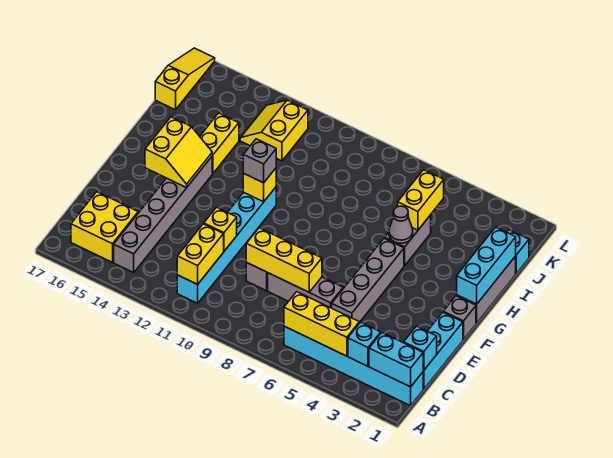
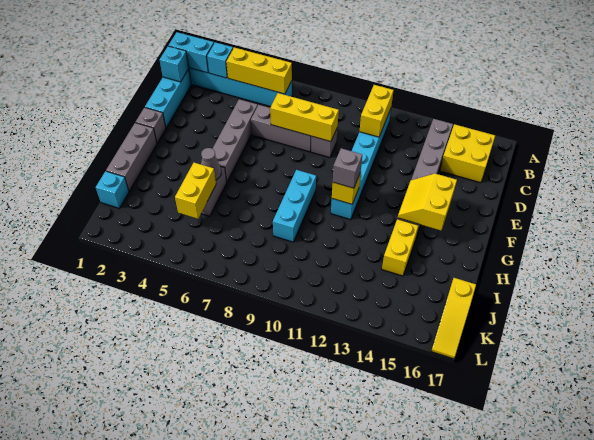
yellow 1x1 brick [204,207,237,251] -> none
cyan 1x3 brick [457,227,516,304] -> cyan 1x3 brick moved to [273,170,316,242]
yellow 2x2 slope [240,100,308,161] -> none

